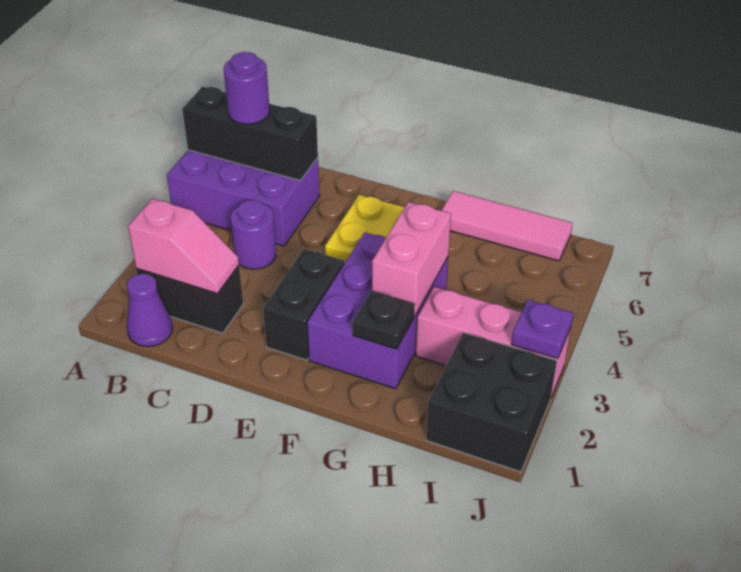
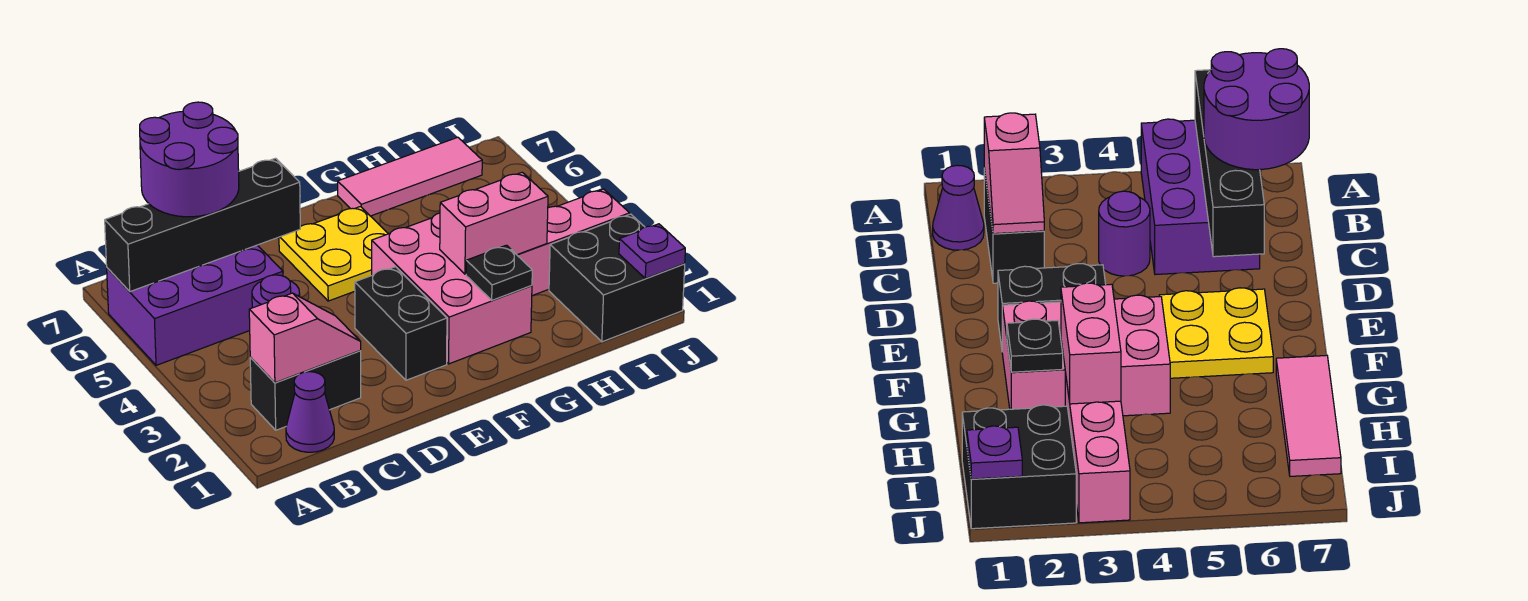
black 1x3 brick [182,87,318,181] -> black 1x4 brick [105,158,300,292]
purple 1x1 round brick [224,52,270,124] -> purple 2x2 round brick [140,102,239,217]
purple 2x3 brick [307,232,448,389] -> pink 2x3 brick [372,213,532,364]
pink 1x2 brick [372,202,451,316] -> pink 1x2 brick turned to [440,172,548,274]
purple 1x1 plate [512,300,573,359] -> purple 1x1 plate moved to [619,224,685,278]

